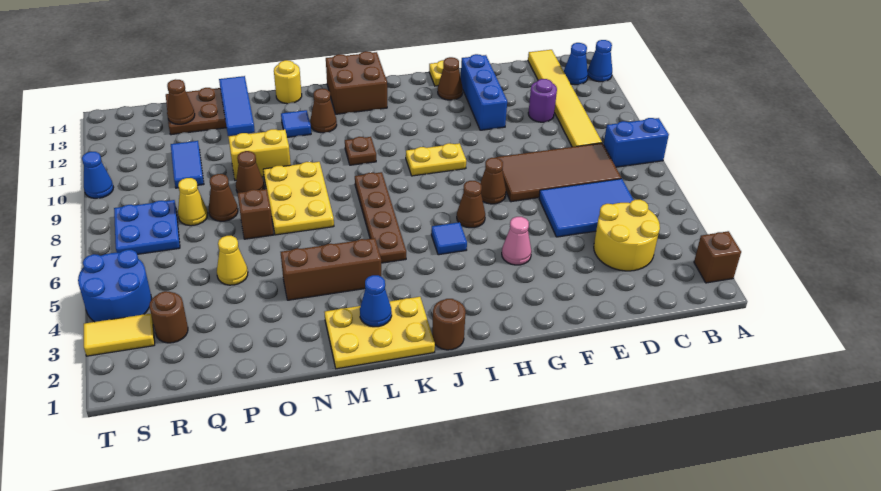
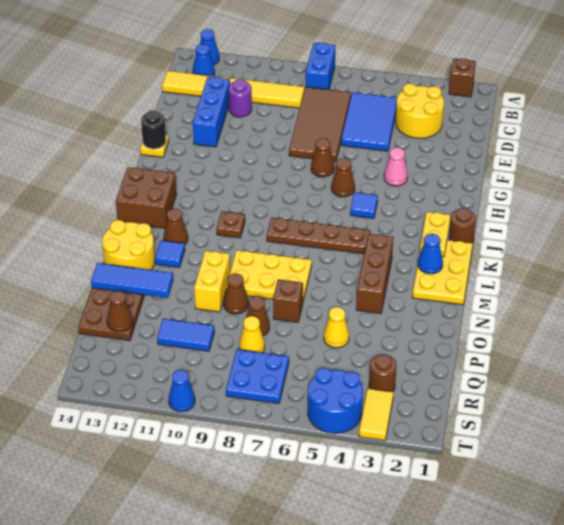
blue 1x3 brick [461,54,507,130] -> blue 1x3 brick turned to [193,77,230,147]
brown 1x1 cone [438,57,463,100] -> none
none -> black 1x1 round brick [141,111,166,149]
yellow 1x2 plate [406,143,466,176] -> yellow 1x2 plate moved to [420,212,451,257]
yellow 1x1 round brick [274,60,302,104] -> yellow 2x2 round brick [102,220,155,270]

